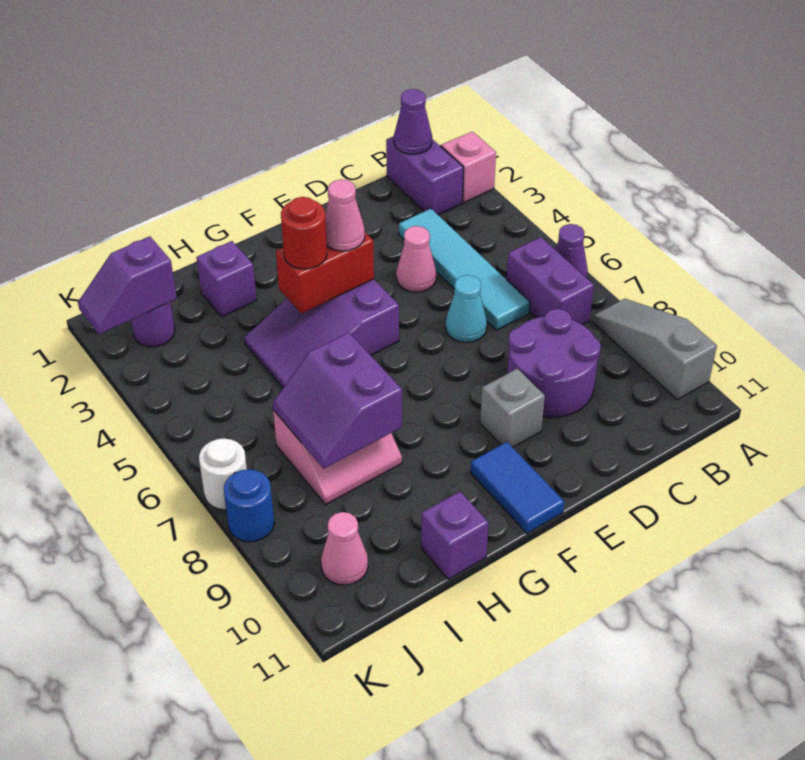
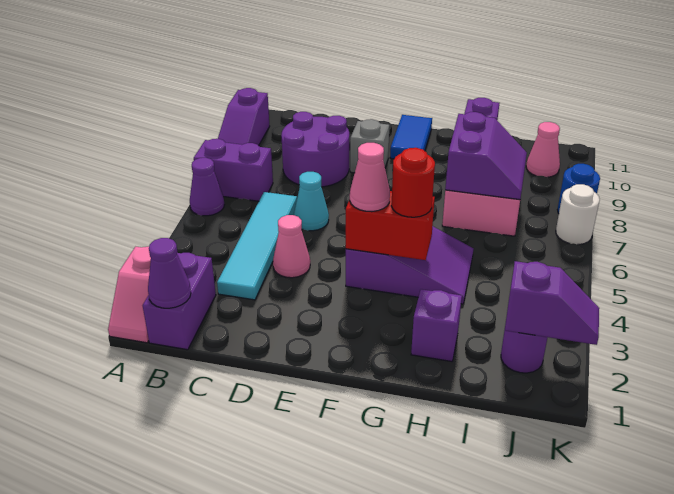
grey 1x3 slope [592,299,717,400] -> purple 1x3 slope [218,88,270,146]
purple 1x2 brick [507,237,594,325] -> purple 1x2 brick turned to [194,139,273,201]

